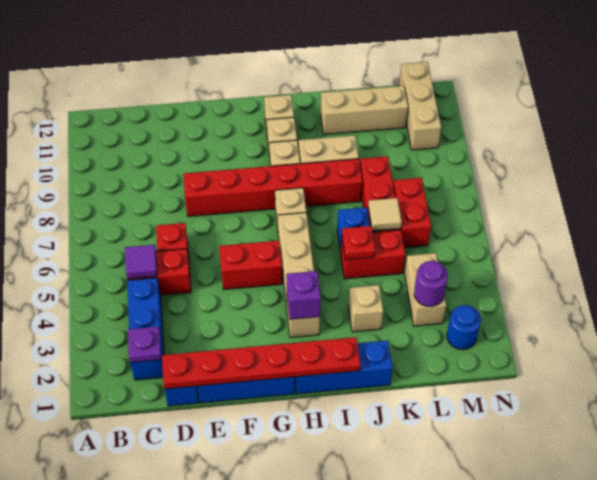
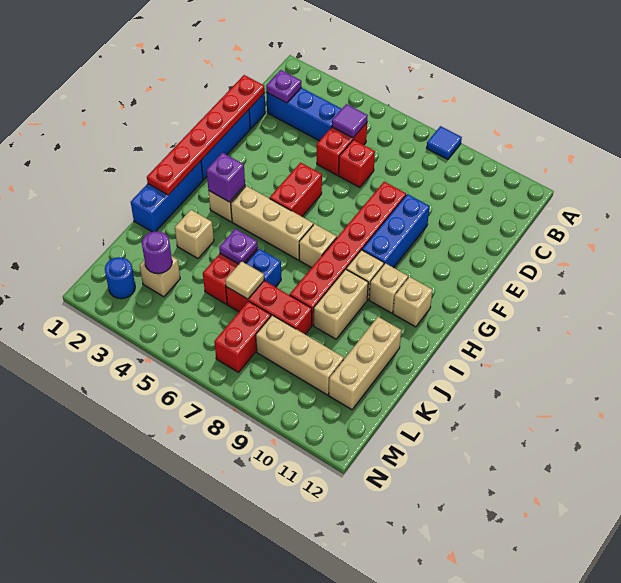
none -> blue 1x1 tile [427,126,462,159]
none -> blue 1x3 brick [362,194,430,268]
red 1x1 plate [342,226,375,260] -> purple 1x1 plate [219,229,258,264]
tan 1x2 brick [405,253,446,326] -> tan 1x1 brick [140,257,180,297]
red 1x2 brick [393,178,431,248] -> red 1x2 brick turned to [214,301,271,372]
tan 1x3 brick [399,62,441,150] -> tan 1x3 brick moved to [256,315,344,395]

